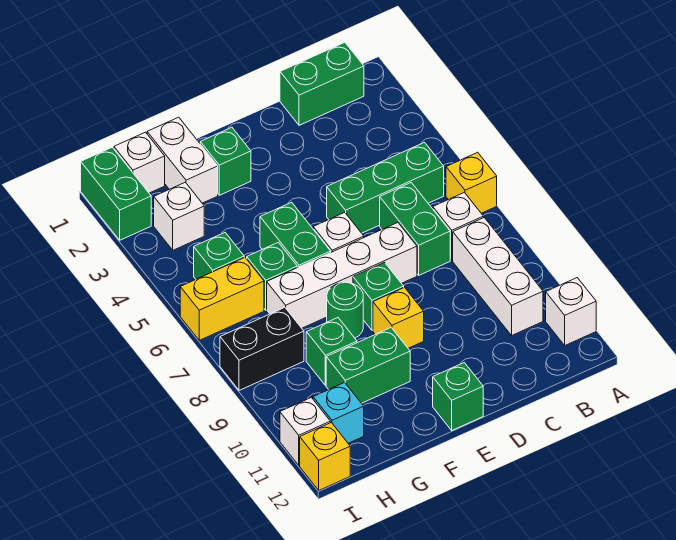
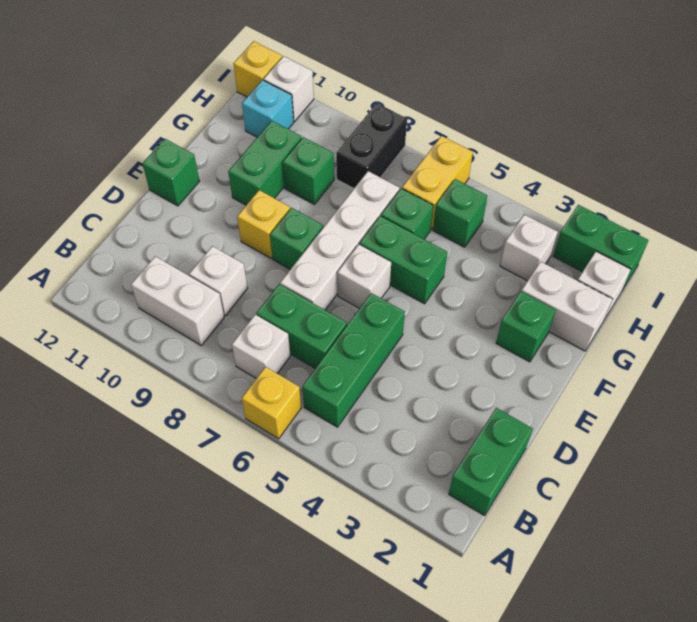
white 1x1 brick [546,278,596,345] -> white 1x1 brick moved to [189,246,247,316]
white 1x3 brick [453,218,543,335] -> white 1x2 brick [131,256,224,345]
green 1x1 round brick [327,282,363,338] -> none

